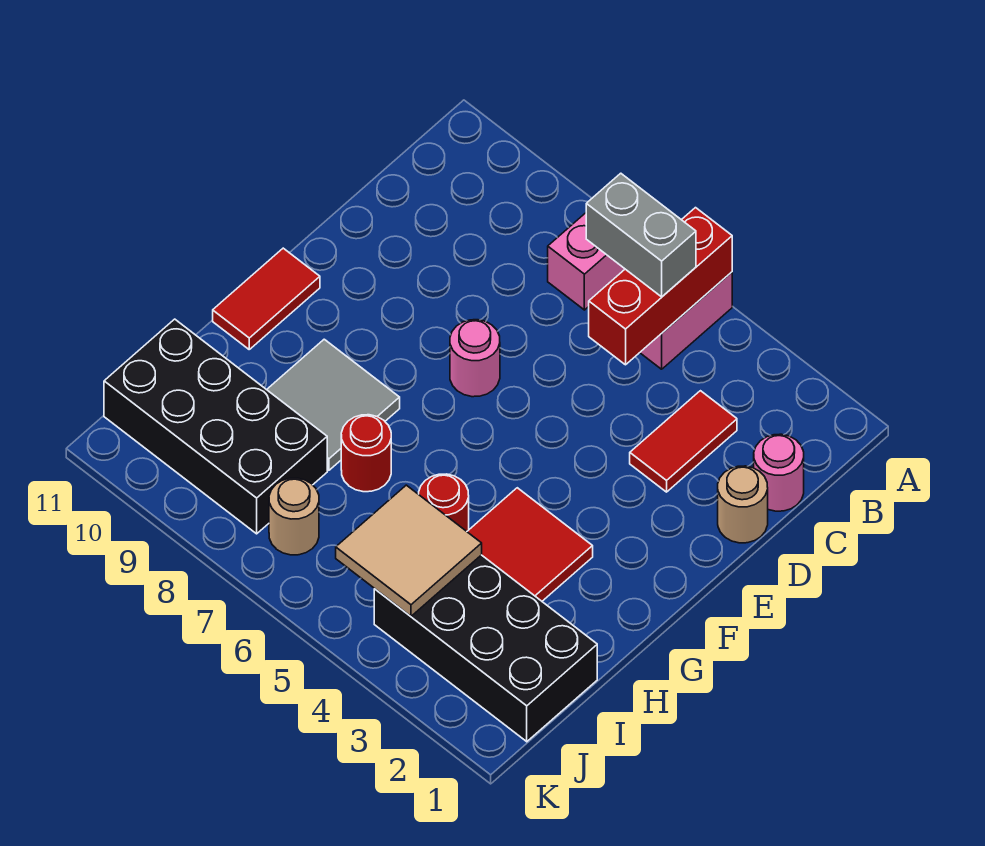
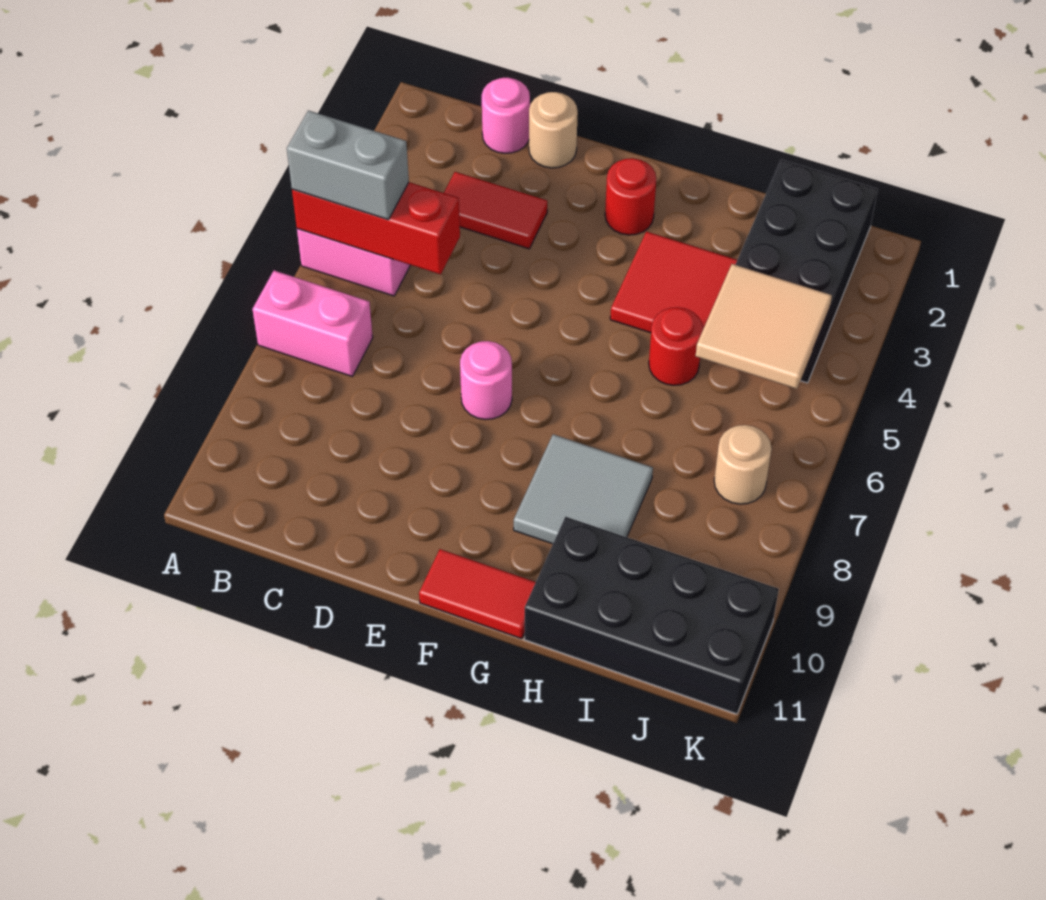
grey 1x2 brick [586,173,696,297] -> grey 1x2 brick turned to [287,111,409,220]
red 1x1 round brick [341,415,391,492] -> red 1x1 round brick moved to [605,158,656,235]
black 2x4 brick [104,319,327,534] -> black 2x4 brick turned to [525,517,779,714]

